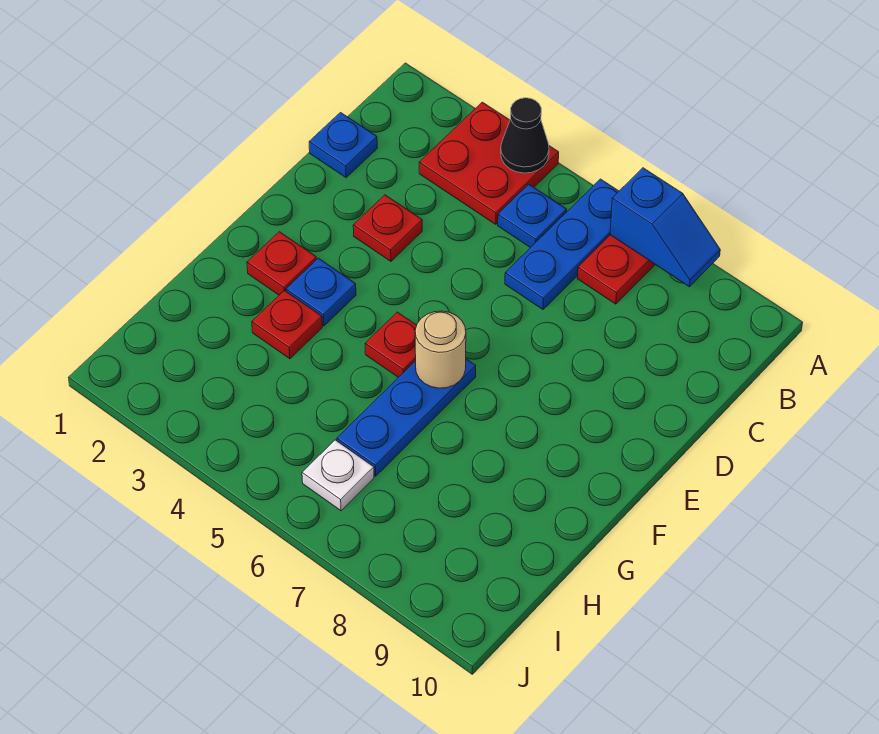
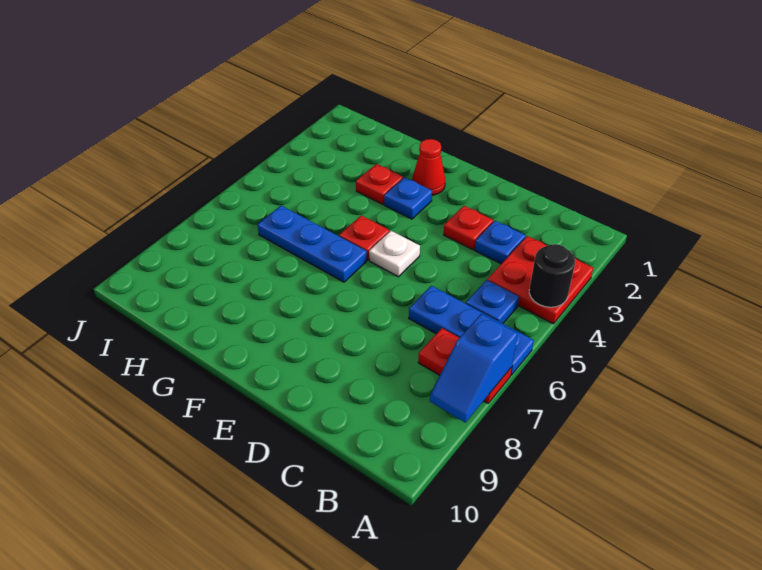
black 1x1 cone [501,98,549,173] -> black 1x1 round brick [529,244,575,307]
blue 1x1 plate [309,113,377,178] -> blue 1x1 plate moved to [475,221,526,264]
red 1x1 plate [247,232,317,295] -> red 1x1 cone [412,139,445,195]
tan 1x1 round brick [415,311,466,388] -> none
white 1x1 plate [302,440,374,511] -> white 1x1 plate moved to [369,231,420,277]

